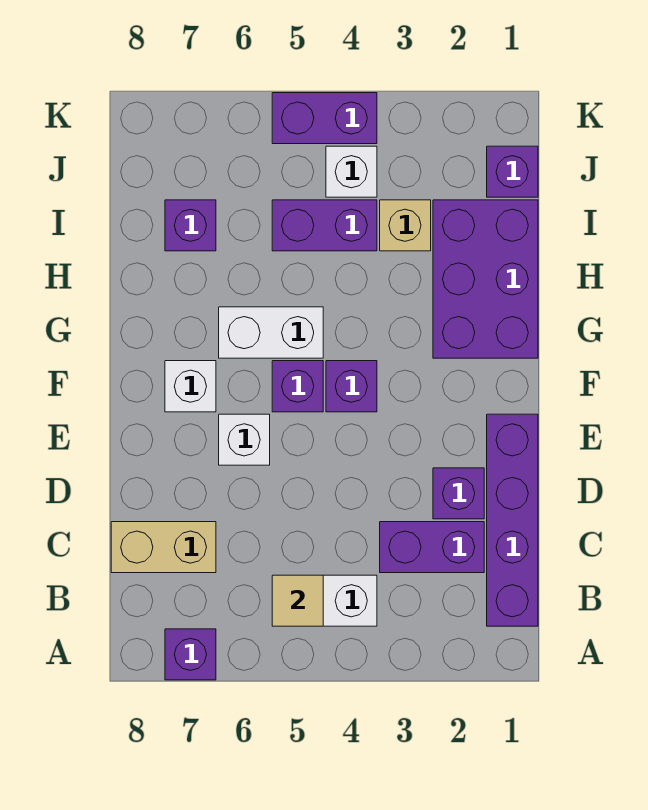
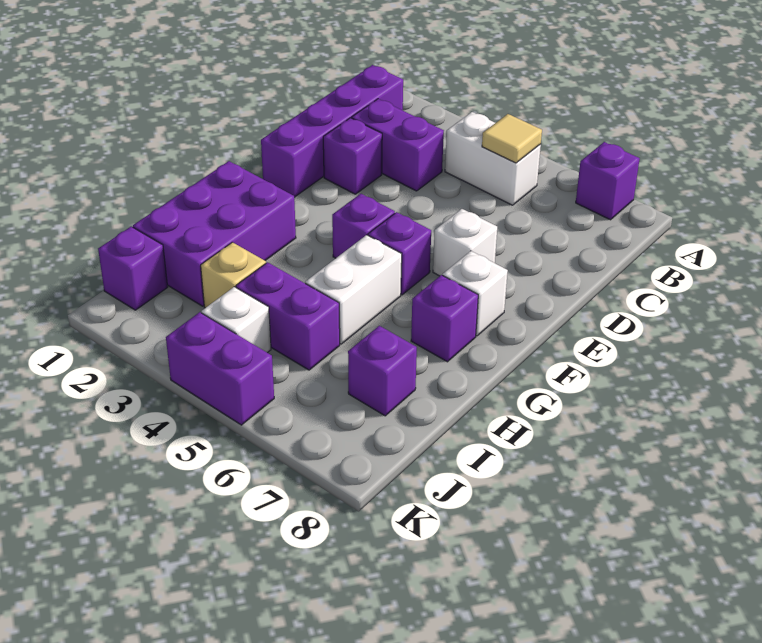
tan 1x2 brick [111,522,216,573] -> none
white 1x2 brick [219,307,323,358] -> white 1x2 brick turned to [305,235,402,344]
none -> purple 1x1 brick [411,275,478,362]

